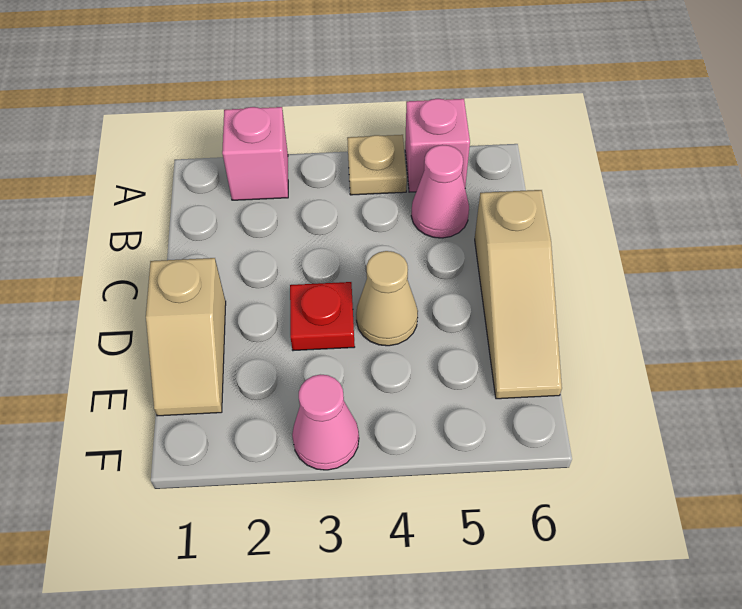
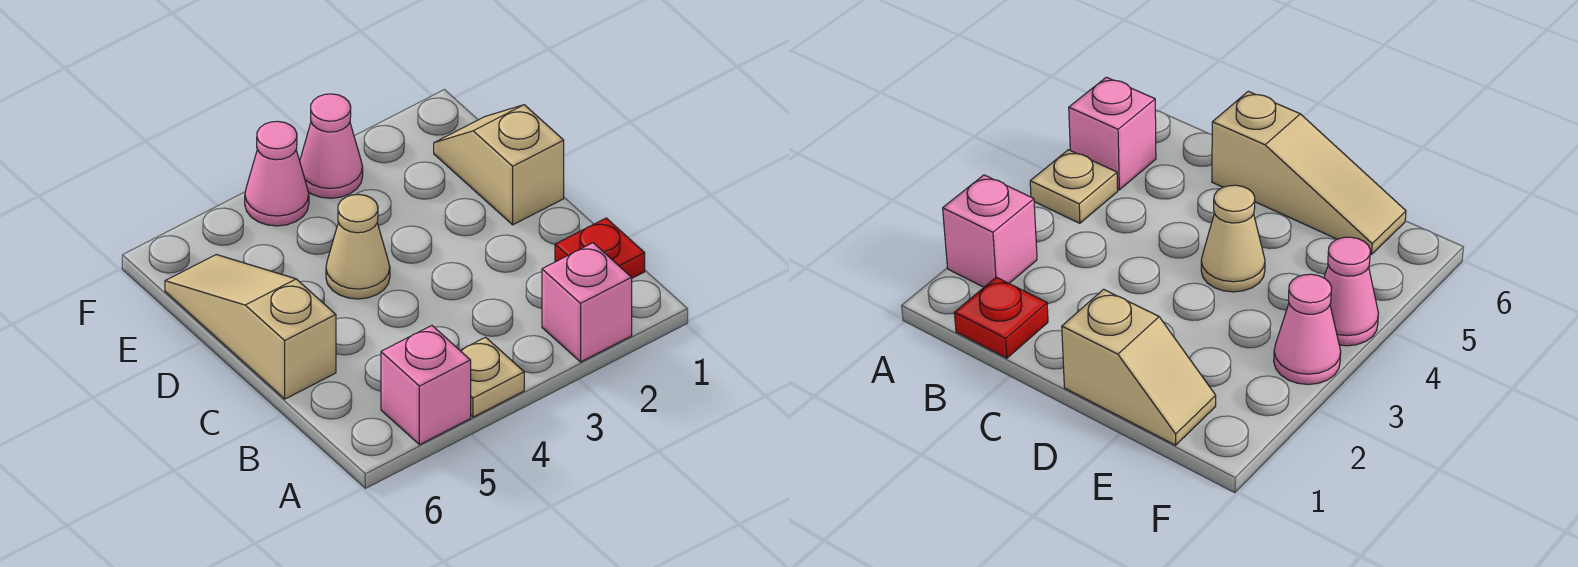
pink 1x1 cone [411,145,469,238] -> pink 1x1 cone moved to [245,121,309,226]
red 1x1 plate [290,282,355,351] -> red 1x1 plate moved to [555,218,645,278]

